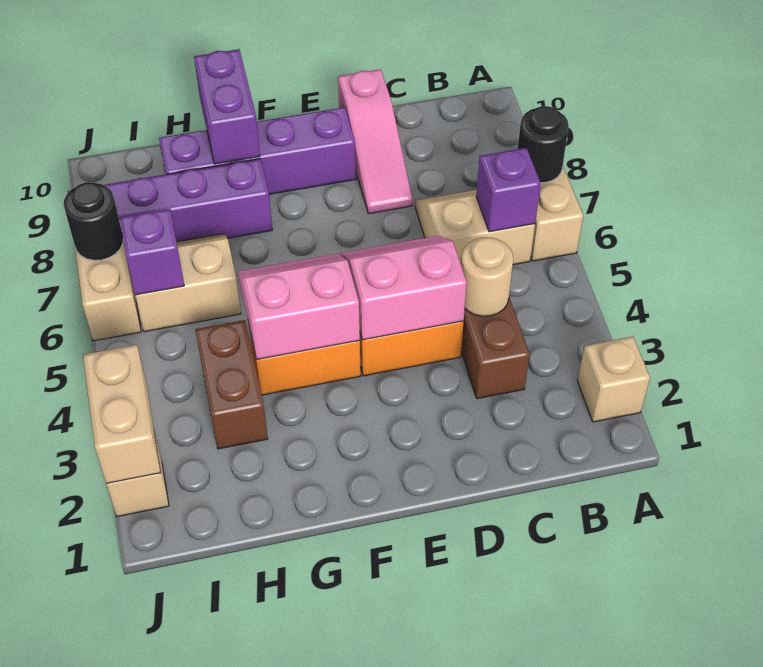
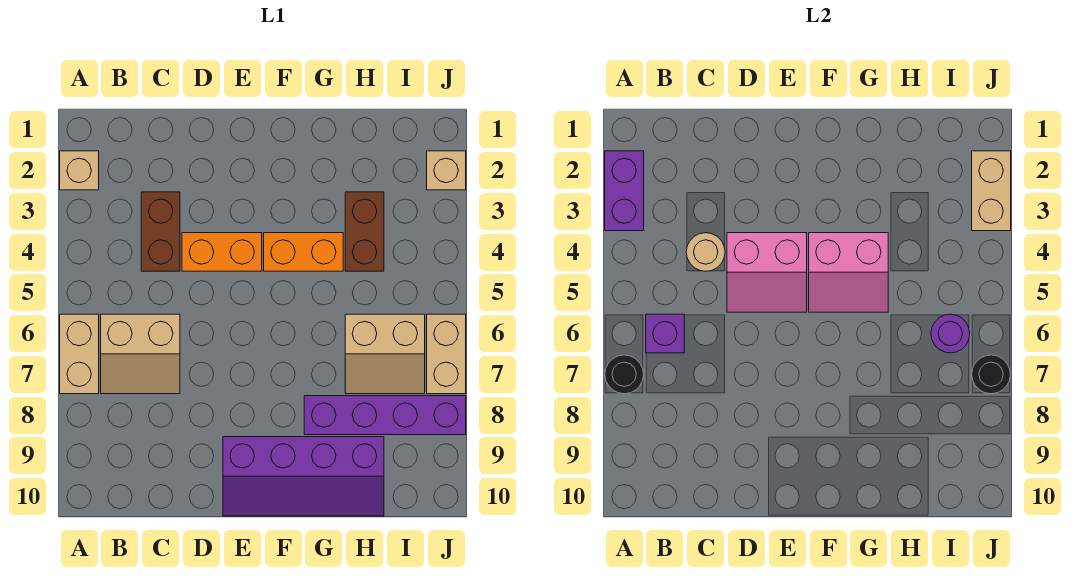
pink 1x3 slope [338,69,412,214] -> none
purple 1x2 brick [194,49,260,164] -> purple 1x2 brick moved to [605,151,644,231]
purple 1x1 brick [120,209,184,295] -> purple 1x1 round brick [931,314,970,353]

